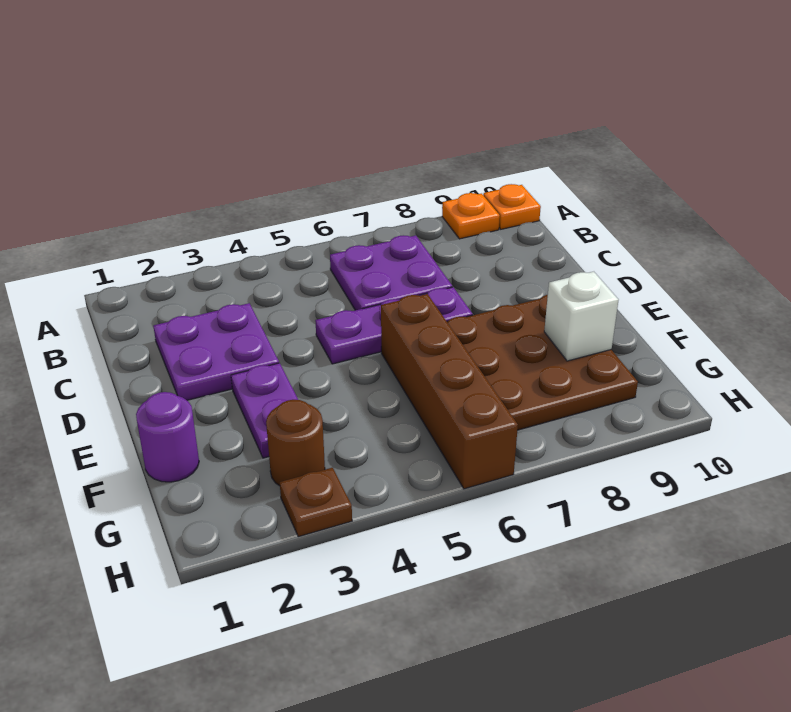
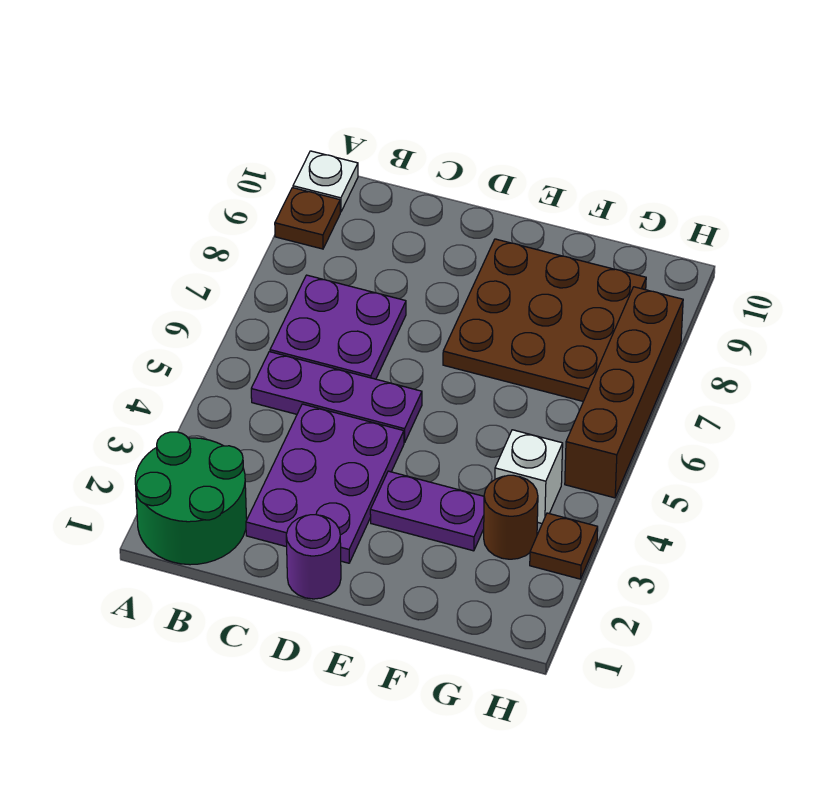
none -> green 2x2 round brick [135,432,247,565]
orange 1x1 plate [442,193,500,239] -> brown 1x1 plate [275,188,340,249]
orange 1x1 plate [483,184,541,229] -> white 1x1 plate [293,151,358,212]
purple 2x2 plate [153,303,279,400] -> purple 2x3 plate [246,404,404,563]
purple 1x3 plate [315,287,473,364] -> purple 1x3 plate turned to [251,352,422,443]
brown 1x4 brick [381,294,518,489] -> brown 1x4 brick turned to [565,287,683,498]
purple 1x1 round brick [136,392,199,482] -> purple 1x1 round brick moved to [286,515,341,599]
white 1x1 brick [544,272,618,361] -> white 1x1 brick moved to [495,430,563,523]

